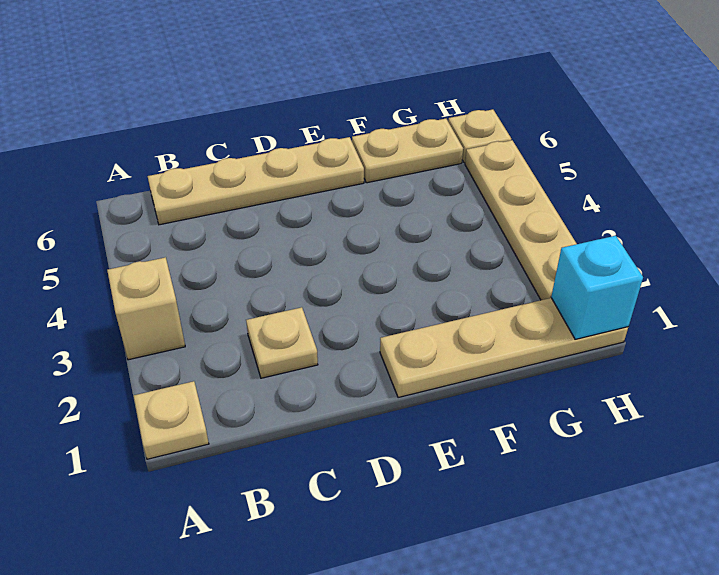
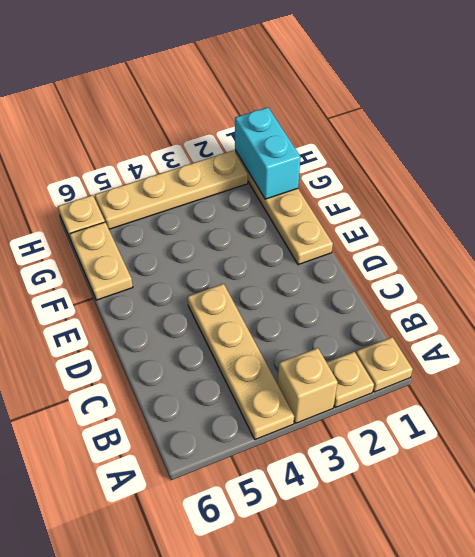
tan 1x4 plate [148,137,364,225] -> tan 1x4 plate moved to [187,284,294,439]
tan 1x1 plate [246,307,318,378] -> tan 1x1 plate moved to [327,352,374,407]
cyan 1x1 brick [551,236,643,339] -> cyan 1x2 brick [235,107,301,199]

